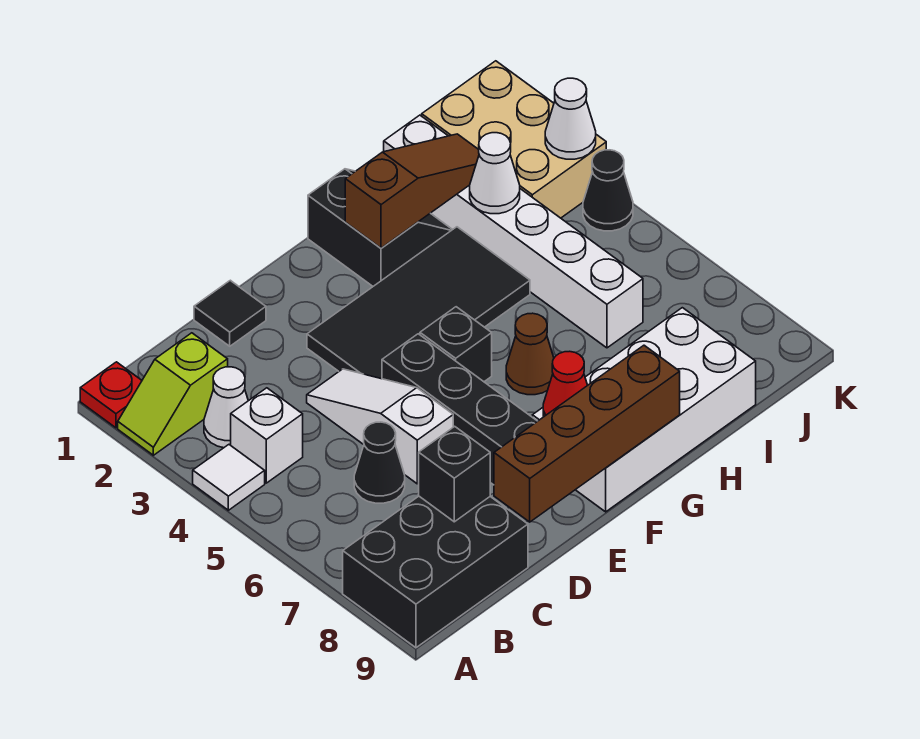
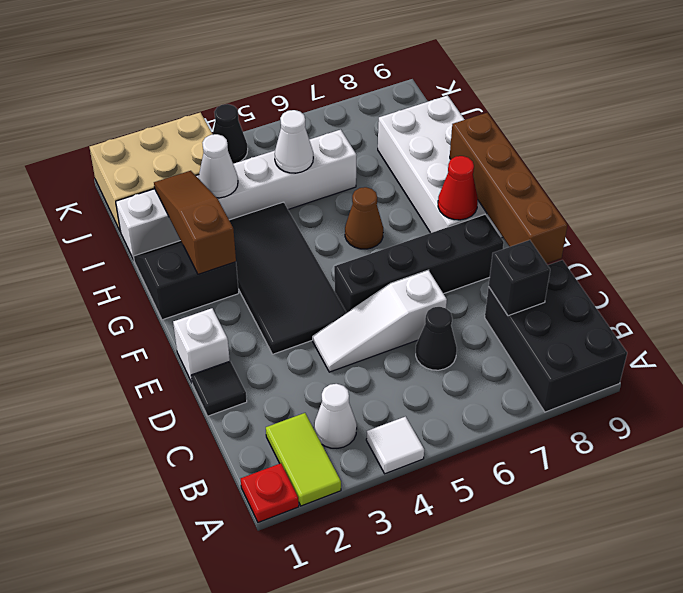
lime 1x2 slope [118,333,228,455] -> lime 1x2 tile [266,413,341,506]
white 1x1 brick [231,388,303,483] -> white 1x1 brick moved to [173,308,230,382]
black 1x1 brick [420,307,492,382] -> none
white 1x1 cone [545,78,596,159] -> white 1x1 cone moved to [275,110,313,173]

